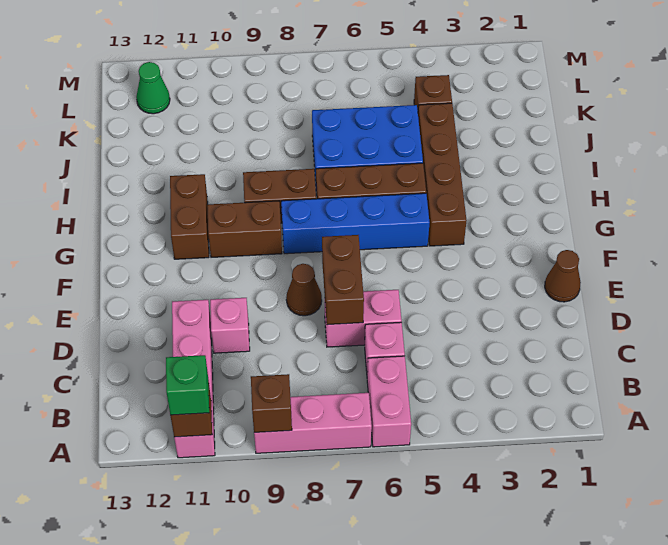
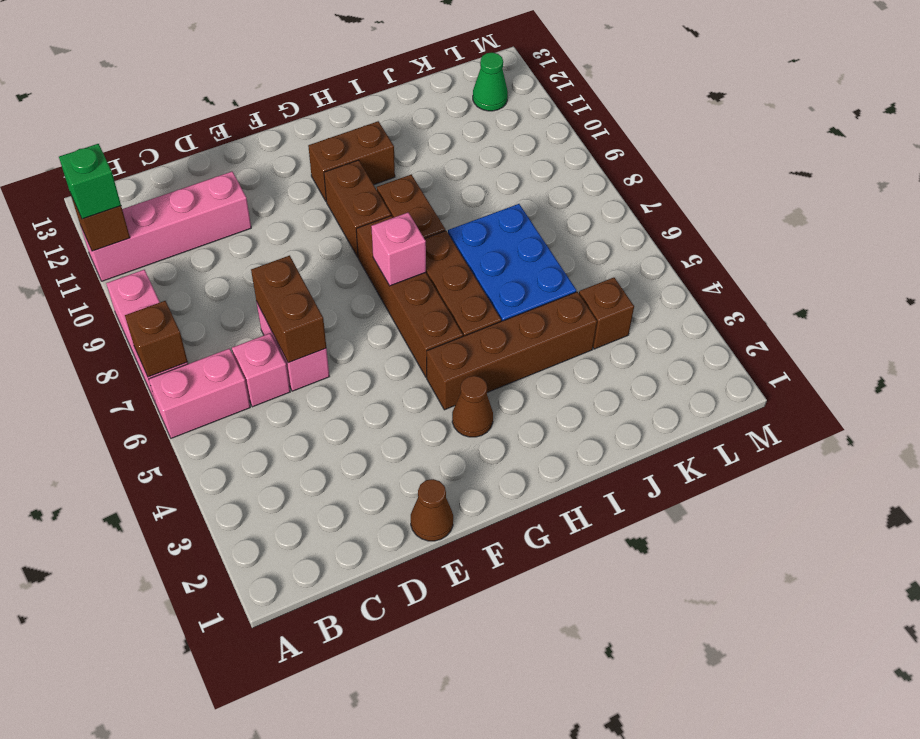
brown 1x1 brick [251,374,292,432] -> brown 1x1 brick moved to [125,301,188,377]
brown 1x2 brick [322,235,364,325] -> brown 1x2 brick turned to [251,255,326,363]
pink 1x1 brick [210,298,250,353] -> pink 1x1 brick moved to [371,212,426,286]
brown 1x1 cone [286,264,322,316] -> brown 1x1 cone moved to [452,376,493,437]
blue 1x4 brick [281,193,430,254] -> brown 1x4 brick [356,216,463,377]

